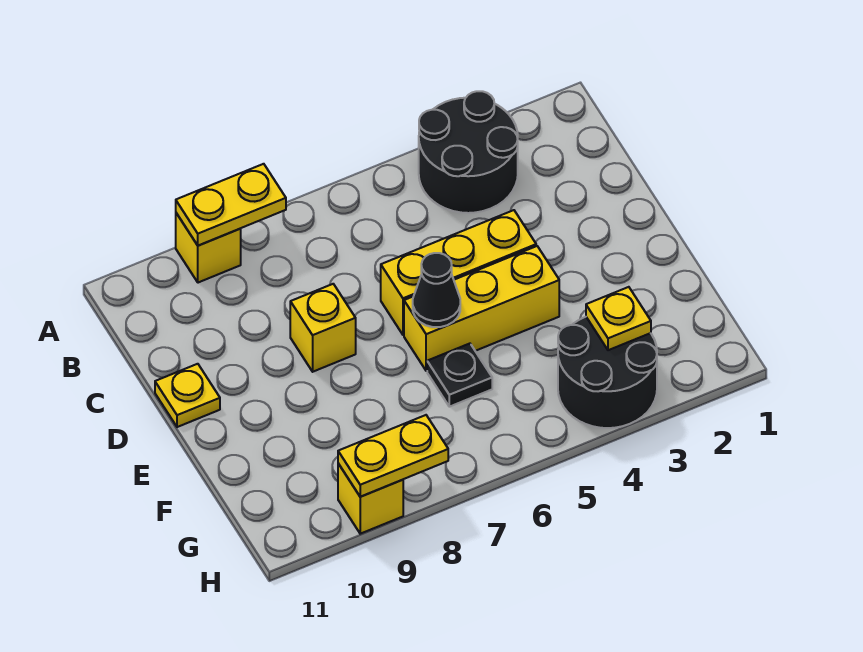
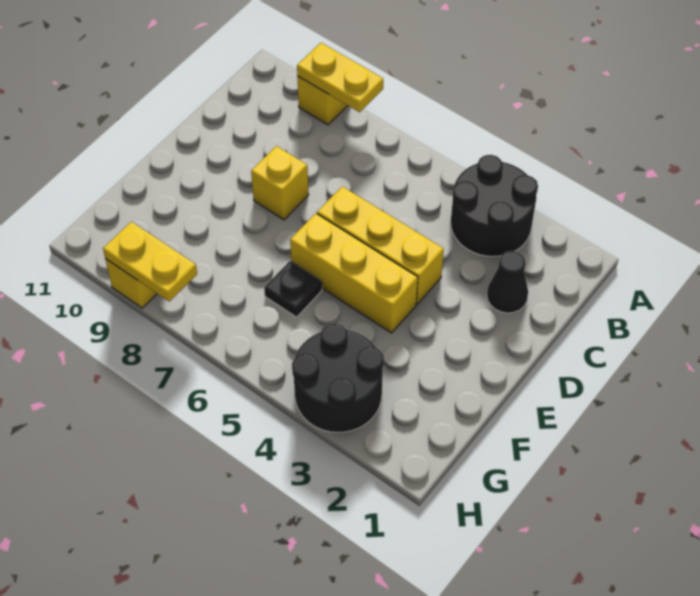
yellow 1x1 plate [155,364,220,427] -> none
black 1x1 cone [413,253,460,327] -> black 1x1 cone moved to [487,251,528,313]
yellow 1x1 plate [586,287,651,350] -> none

